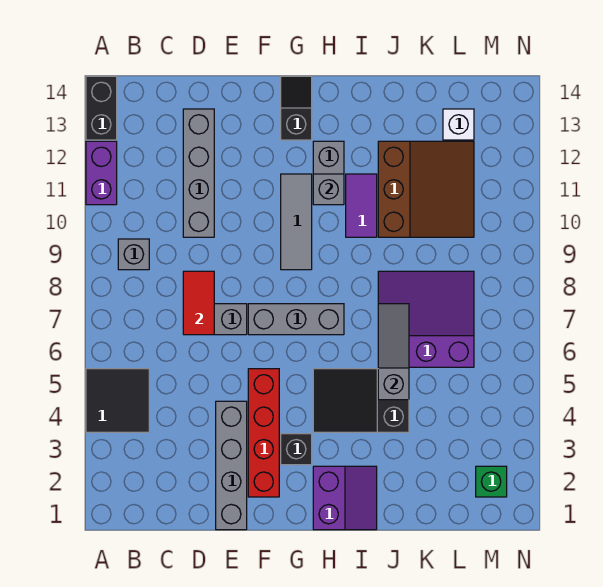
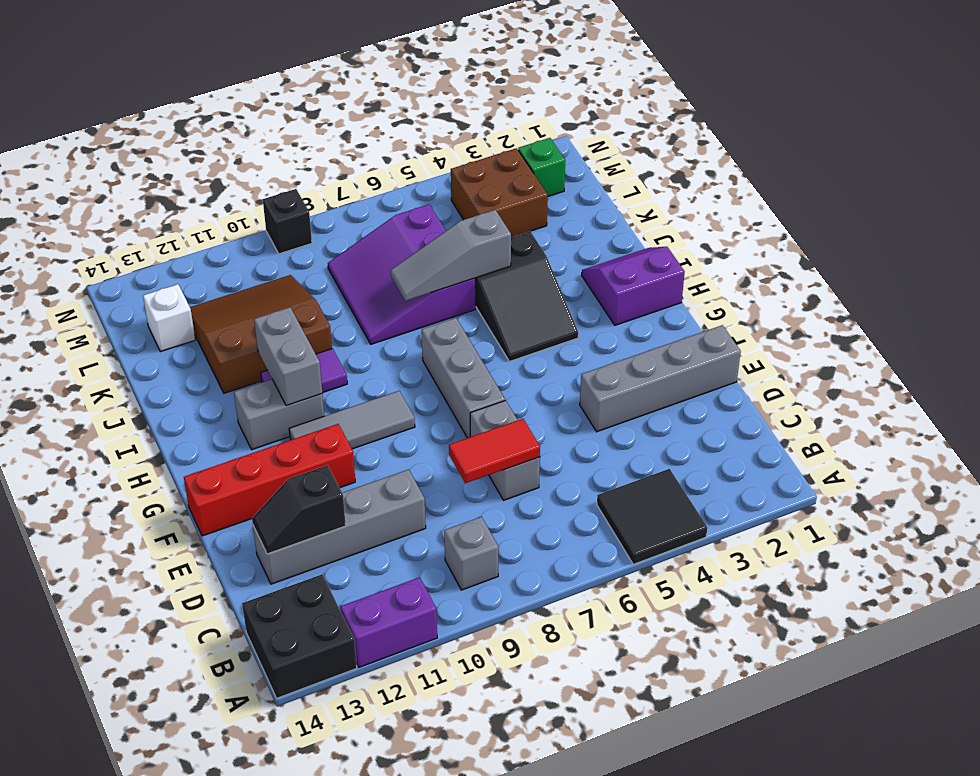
black 1x2 brick [86,76,117,140] -> black 2x2 brick [242,574,357,698]
red 1x4 brick [248,369,279,497] -> red 1x4 brick moved to [184,424,355,536]
black 1x1 brick [281,434,312,465] -> black 1x1 brick moved to [263,189,312,254]
black 1x2 slope [281,76,312,140] -> black 1x2 slope moved to [252,465,346,554]
grey 1x1 brick [313,174,344,205] -> grey 1x2 brick [254,307,322,406]
none -> brown 2x2 brick [451,148,548,237]

